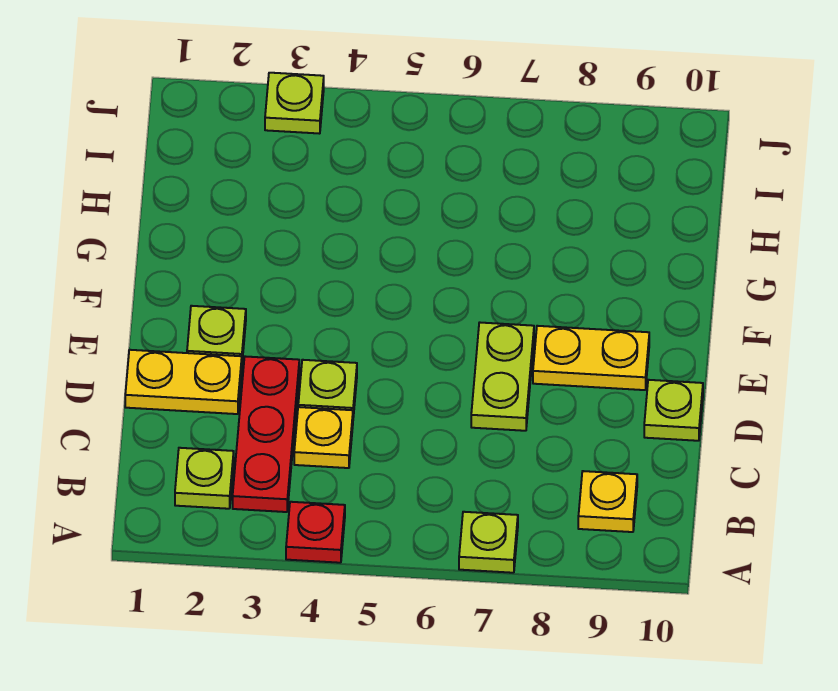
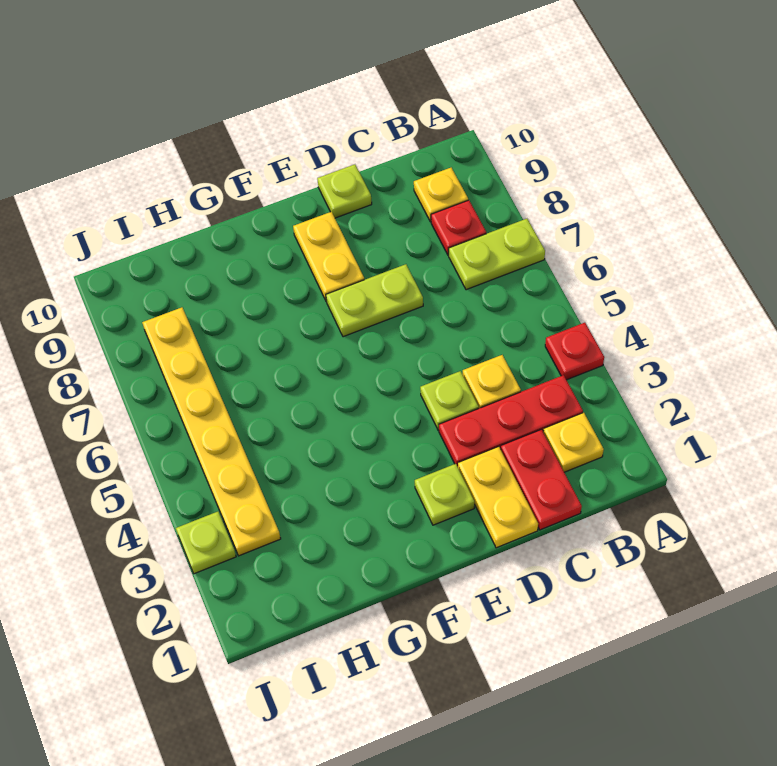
lime 1x1 plate [459,512,518,573] -> lime 1x2 plate [449,219,545,290]
lime 1x1 plate [175,448,234,509] -> yellow 1x1 plate [543,413,604,472]
none -> red 1x1 plate [431,200,486,255]
none -> red 1x2 plate [501,430,582,530]
none -> yellow 1x6 plate [142,307,281,556]

